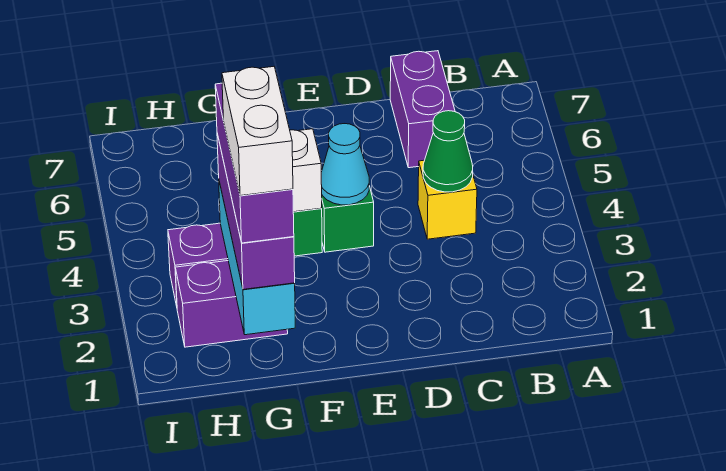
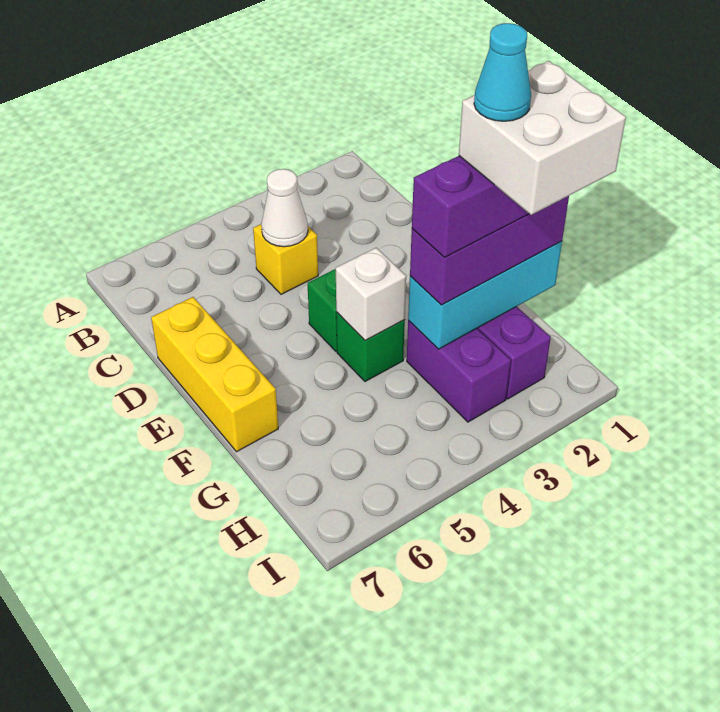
green 1x1 cone [423,111,473,192] -> white 1x1 cone [261,169,308,247]
purple 1x2 brick [390,51,455,168] -> none
none -> yellow 1x3 brick [151,297,278,452]
cyan 1x1 cone [321,124,369,205] -> cyan 1x1 cone moved to [474,23,531,121]
white 1x2 brick [222,67,293,196] -> white 2x2 brick [459,61,626,215]

